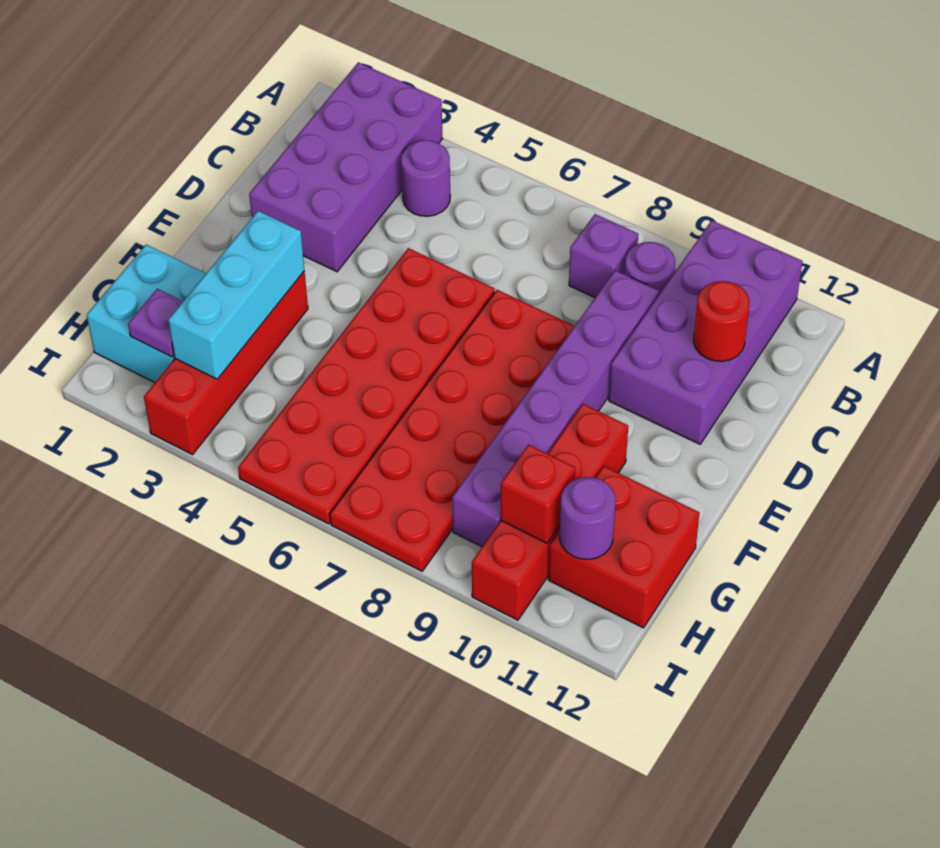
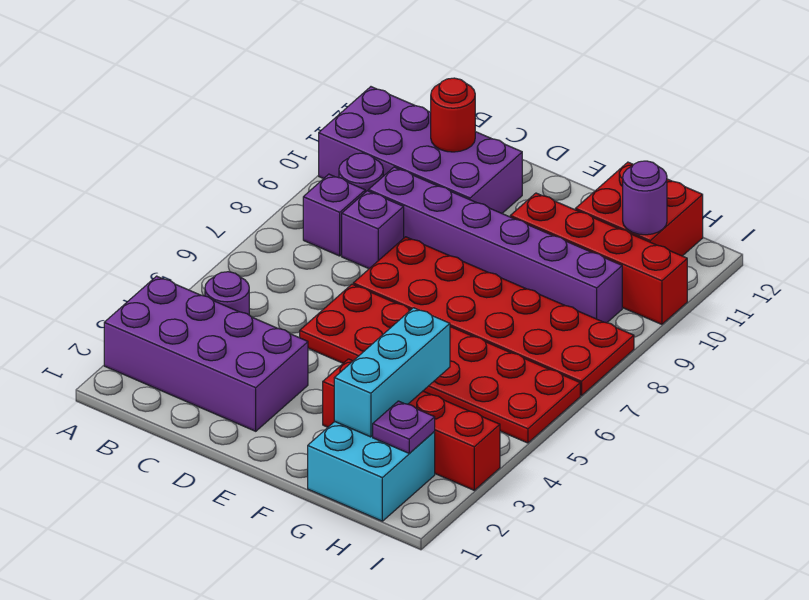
none -> purple 1x1 brick [342,191,404,269]
cyan 1x3 brick [168,211,304,379] -> cyan 1x3 brick turned to [334,308,450,437]
red 1x1 brick [501,445,575,543] -> none

